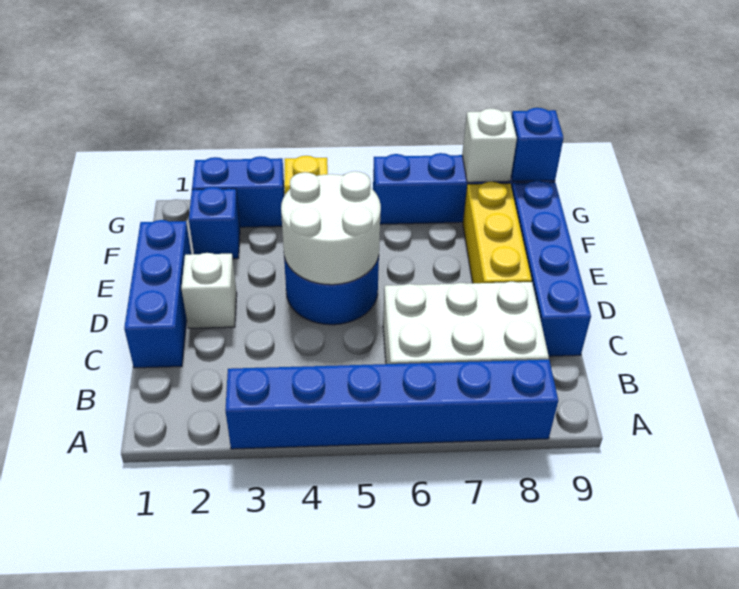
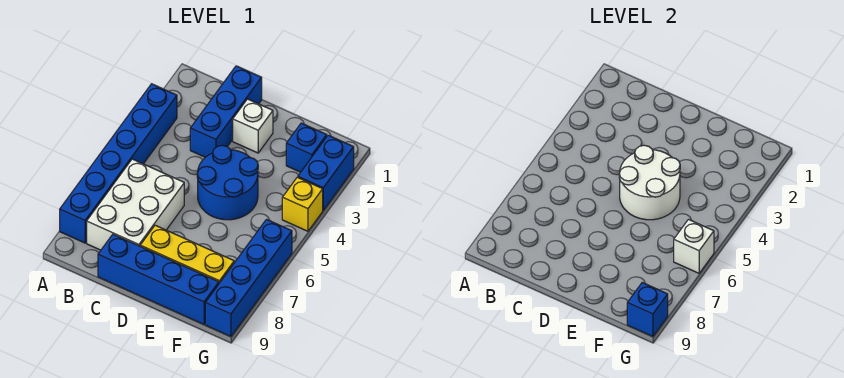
blue 1x3 brick [124,220,191,368] -> blue 1x3 brick turned to [190,66,262,157]
white 1x1 brick [462,108,517,182] -> white 1x1 brick moved to [674,219,714,273]

